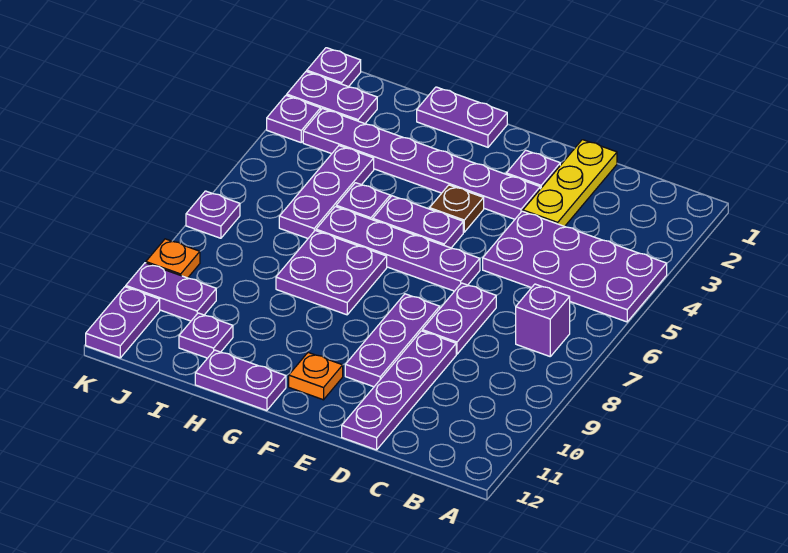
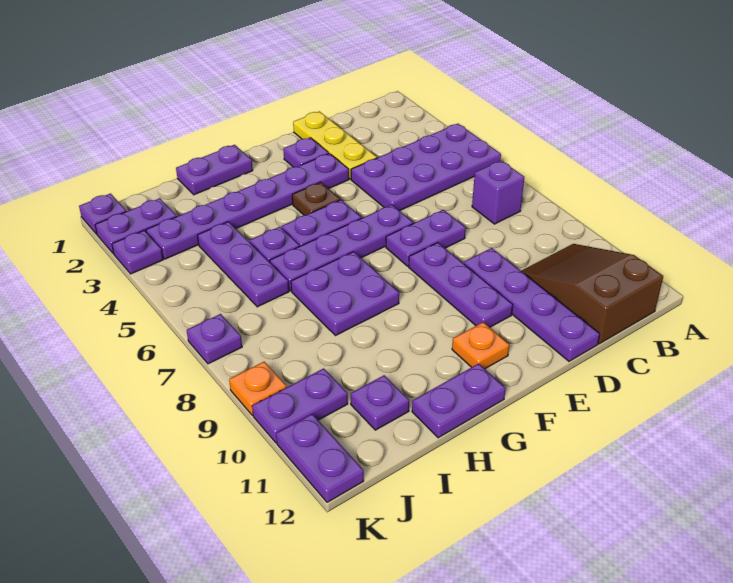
none -> brown 2x3 slope [522,244,663,344]
purple 1x2 plate [422,283,496,354] -> purple 1x2 plate turned to [386,210,466,266]

